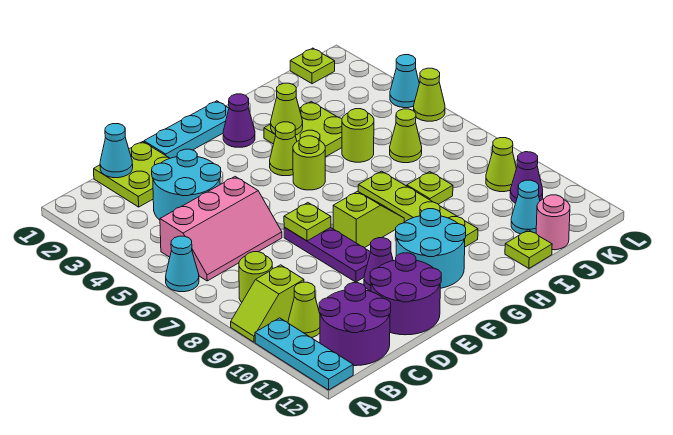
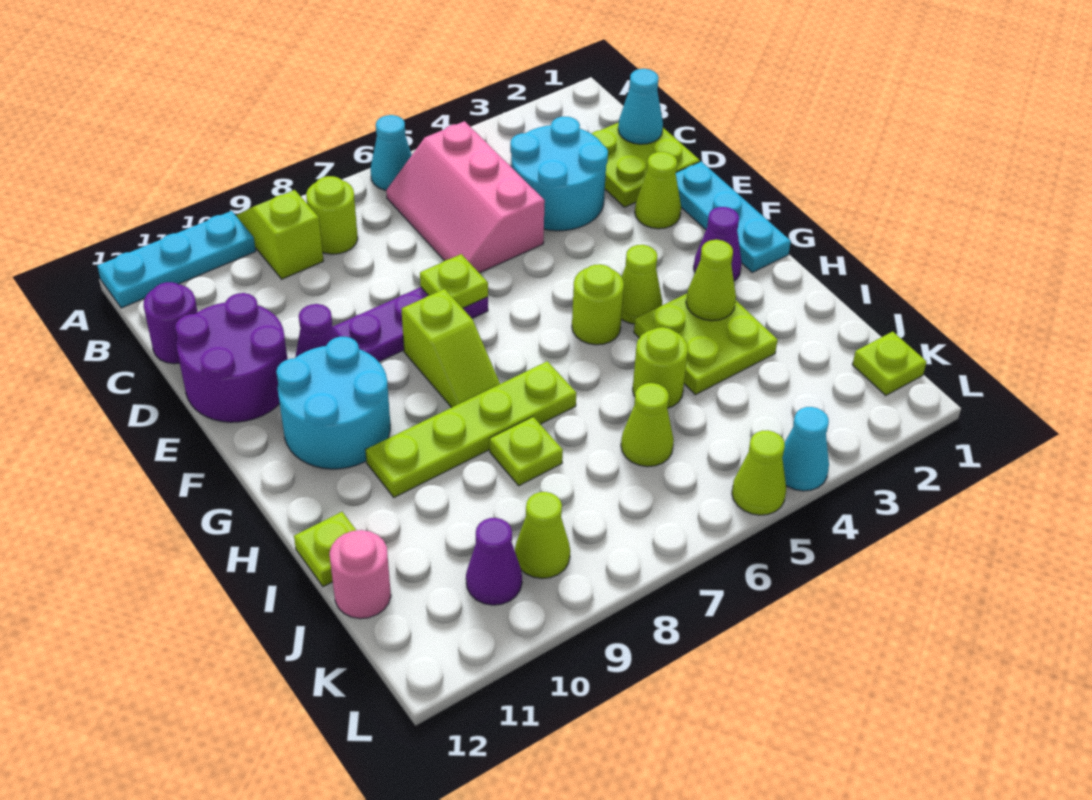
lime 1x1 cone [288,282,320,338] -> lime 1x1 cone moved to [635,152,681,229]
purple 2x2 round brick [319,283,391,366] -> purple 1x1 round brick [144,282,197,364]
cyan 1x1 cone [511,180,540,234] -> none

